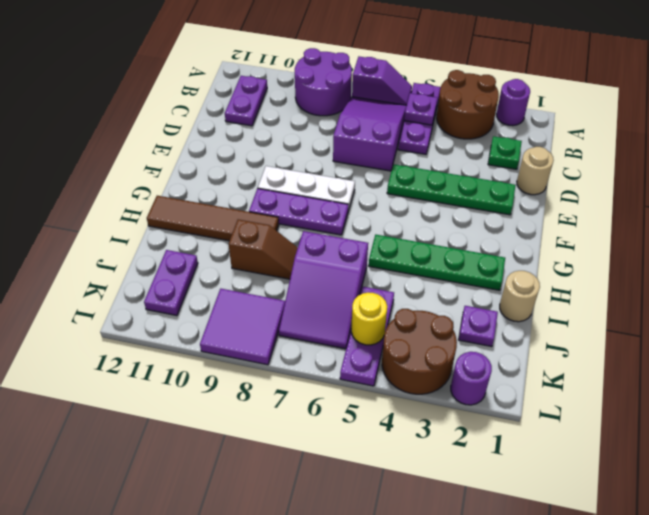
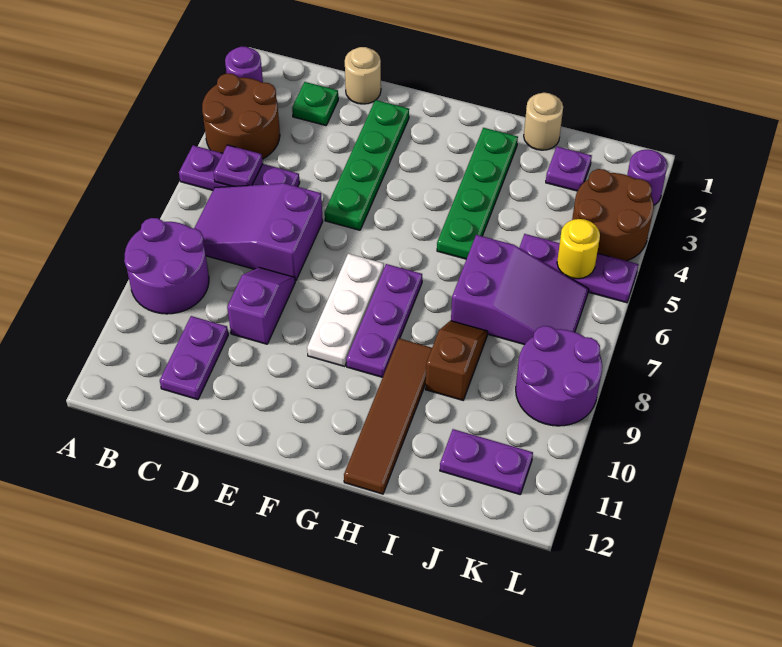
purple 1x2 slope [352,57,412,105] -> purple 1x2 slope moved to [227,267,295,344]
purple 1x2 plate [225,76,267,126] -> purple 1x2 plate turned to [160,316,228,400]
purple 2x2 tile [200,289,285,365] -> purple 2x2 round brick [516,326,602,426]

